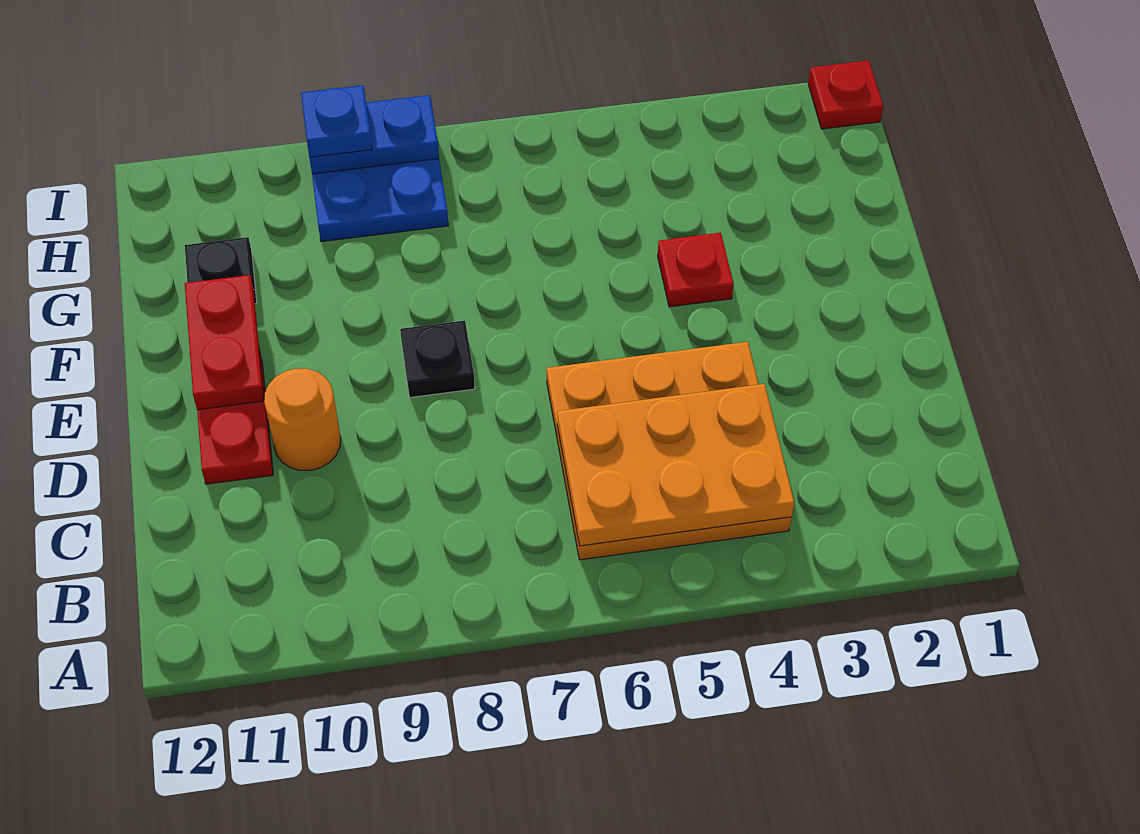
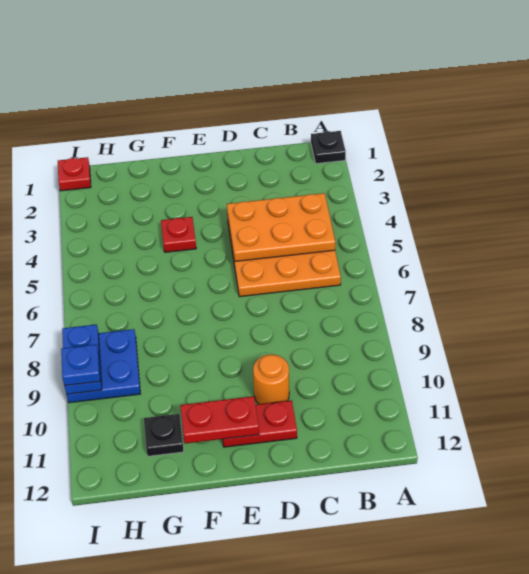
orange 2x3 plate [557,384,794,546] -> orange 2x3 plate turned to [227,193,335,261]
black 1x1 plate [400,321,475,398] -> black 1x1 plate moved to [311,131,346,164]

